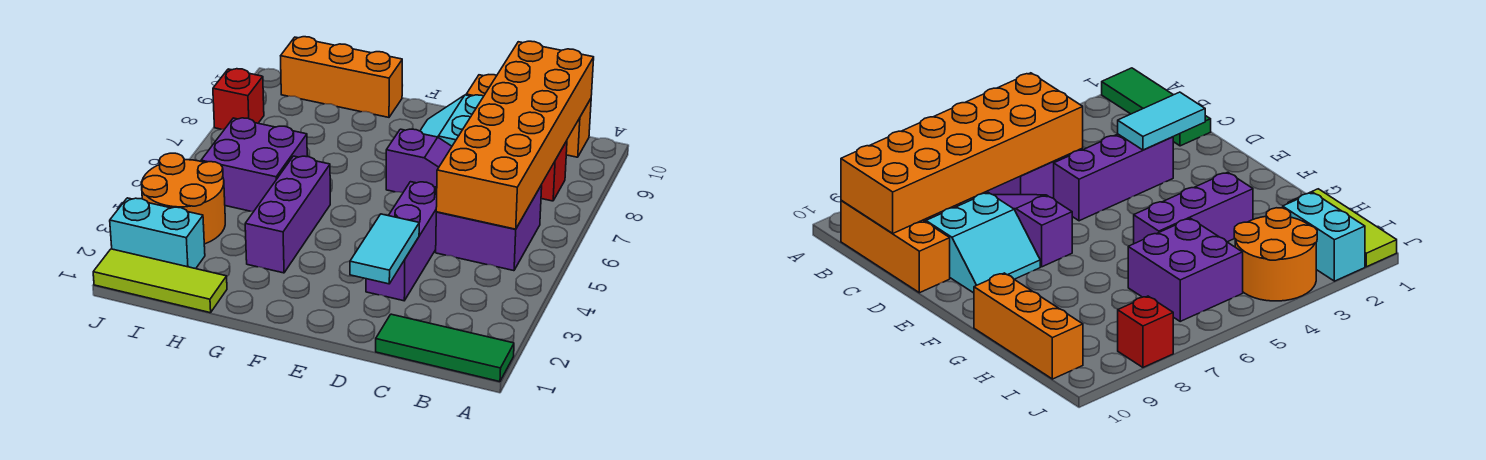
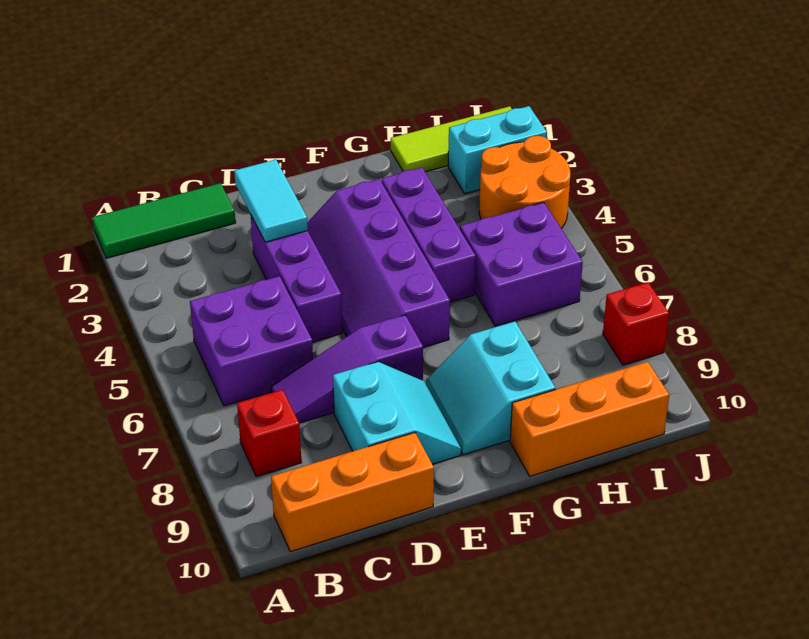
orange 2x6 brick [436,41,594,229] -> none
none -> purple 2x4 slope [307,179,450,347]
none -> cyan 2x2 slope [426,321,555,455]

